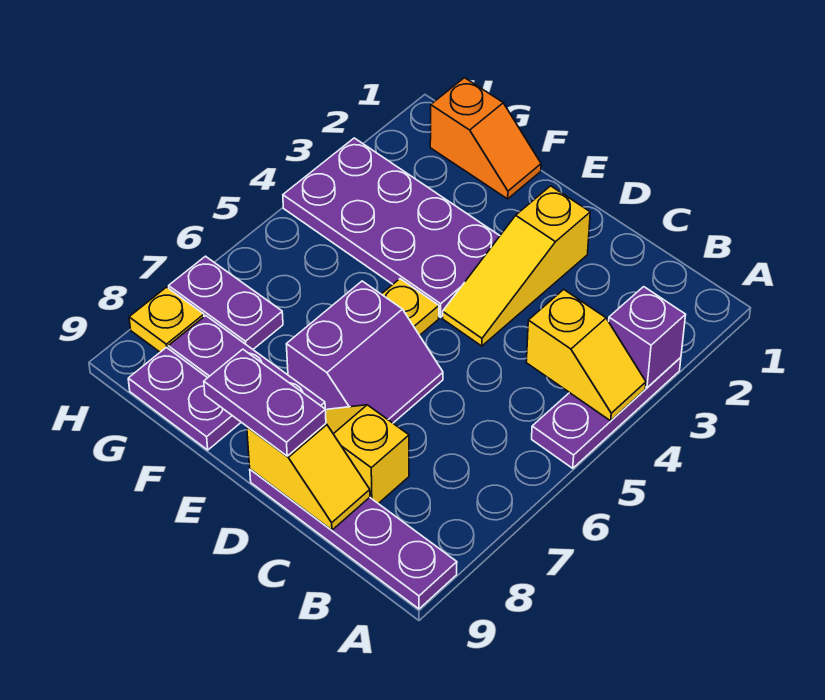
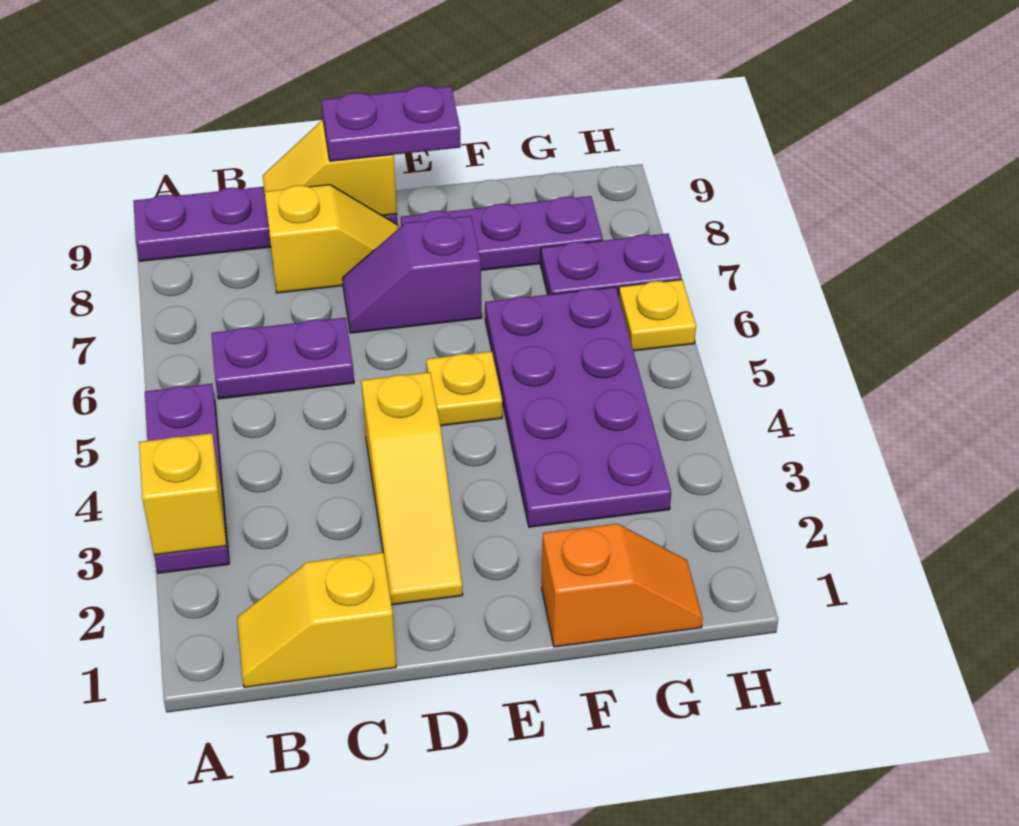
purple 1x1 brick [609,287,686,388] -> yellow 1x1 brick [139,433,226,555]
yellow 1x2 slope [526,290,646,421] -> yellow 1x2 slope moved to [237,553,396,687]
yellow 1x3 slope [443,186,590,346] -> yellow 1x3 slope turned to [361,372,463,605]
purple 2x2 slope [286,281,443,423] -> purple 1x2 slope [343,216,482,333]
purple 2x4 plate [283,138,500,317] -> purple 2x4 plate turned to [485,287,671,527]
orange 1x2 slope [430,78,541,199] -> orange 1x2 slope turned to [542,524,703,647]
purple 1x2 plate [128,347,241,450] -> purple 1x2 plate moved to [211,318,354,399]
yellow 1x1 plate [129,287,204,352] -> yellow 1x1 plate moved to [619,280,696,351]

